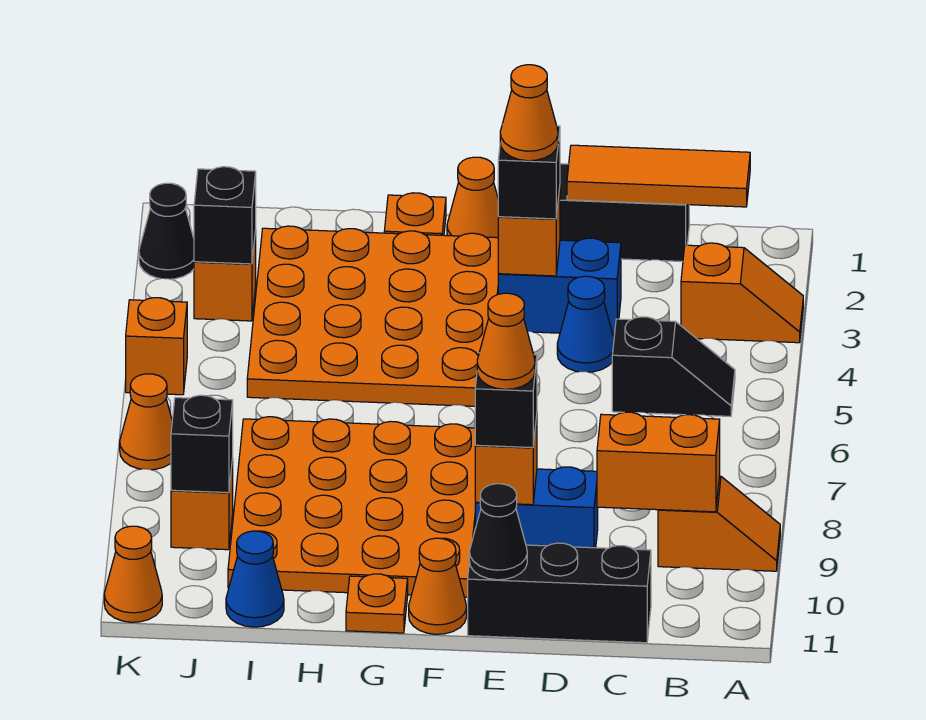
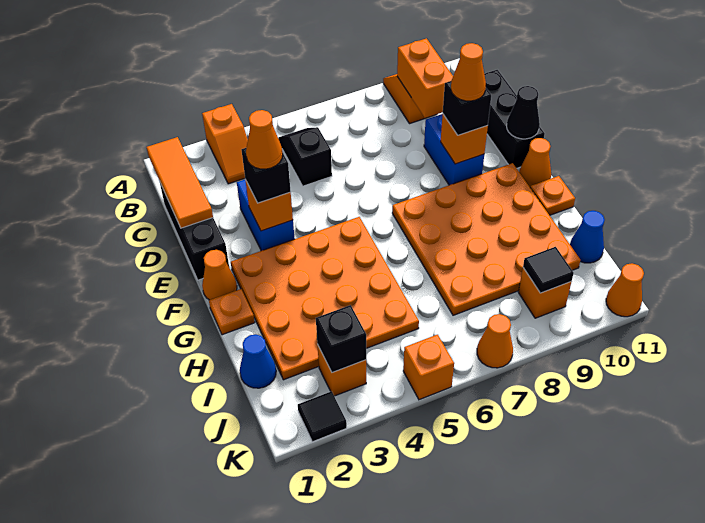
orange 1x2 slope [681,243,803,343] -> orange 1x2 slope turned to [202,104,248,184]
blue 1x1 cone [557,276,614,372] -> blue 1x1 cone moved to [240,334,276,388]
black 1x1 brick [171,395,233,493] -> black 1x1 tile [523,247,574,293]
black 1x1 cone [139,183,194,279] -> black 1x1 tile [298,391,347,442]

